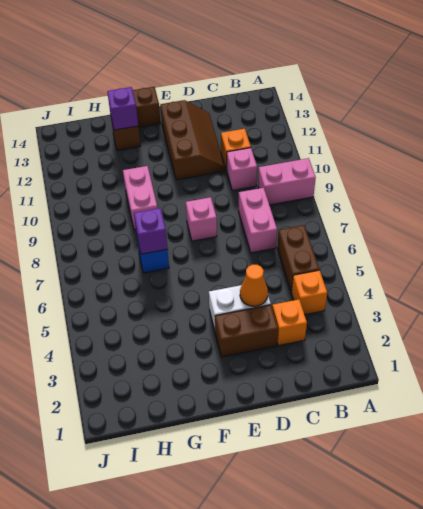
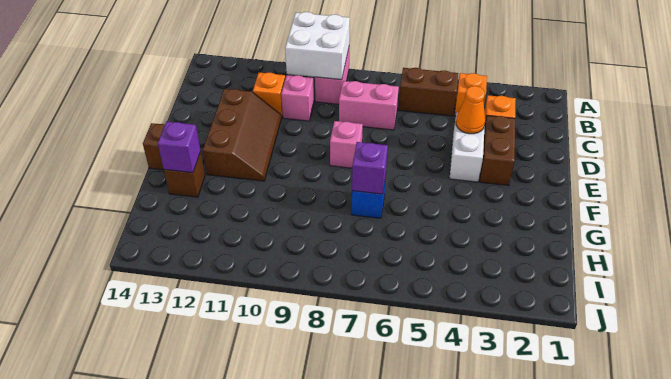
none -> white 2x2 brick [285,12,350,80]
brown 2x3 slope [160,100,225,180] -> brown 2x3 slope turned to [203,89,281,181]
pink 1x2 brick [123,166,157,230] -> none

